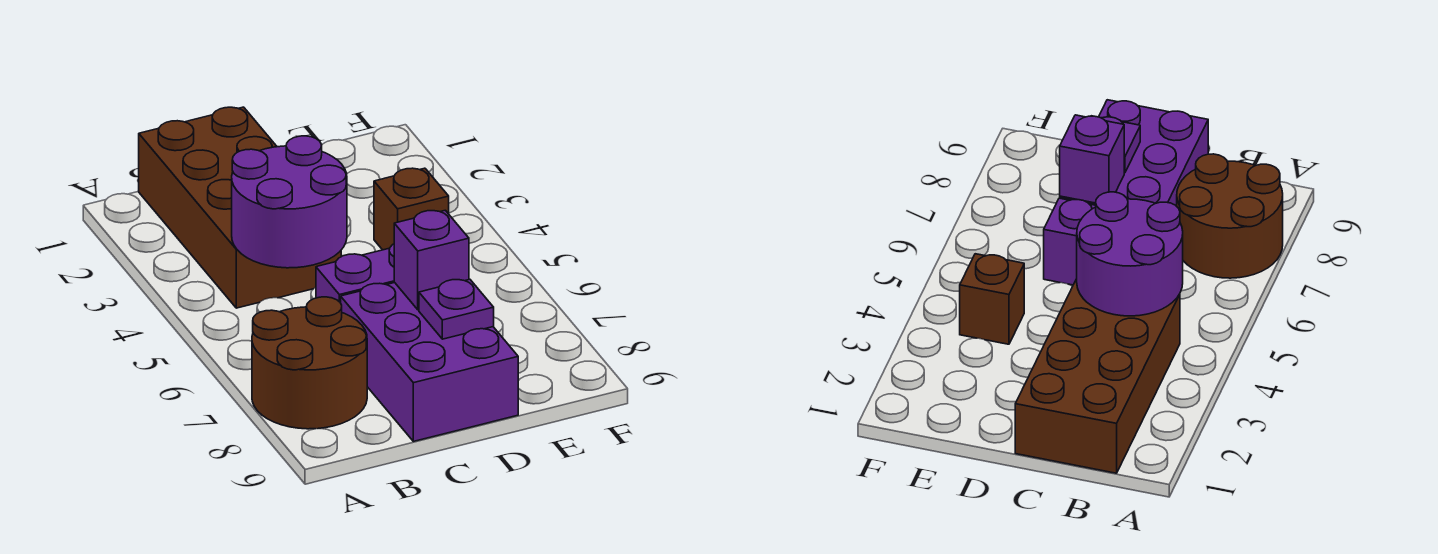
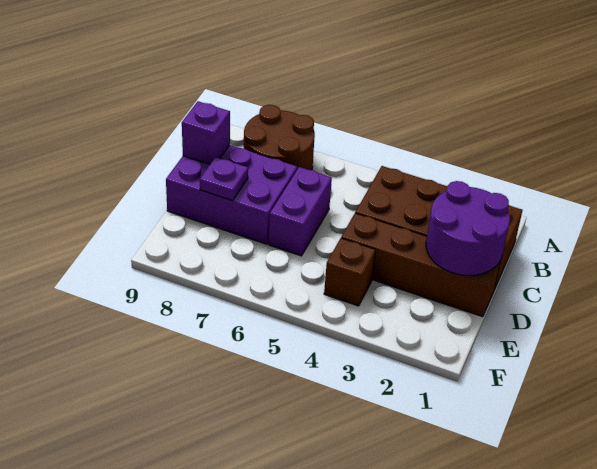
purple 2x2 round brick [232,136,347,268] -> purple 2x2 round brick moved to [426,181,510,276]
none -> brown 1x4 brick [341,213,501,317]
purple 1x1 brick [394,210,469,310] -> purple 1x1 brick moved to [182,101,230,164]

